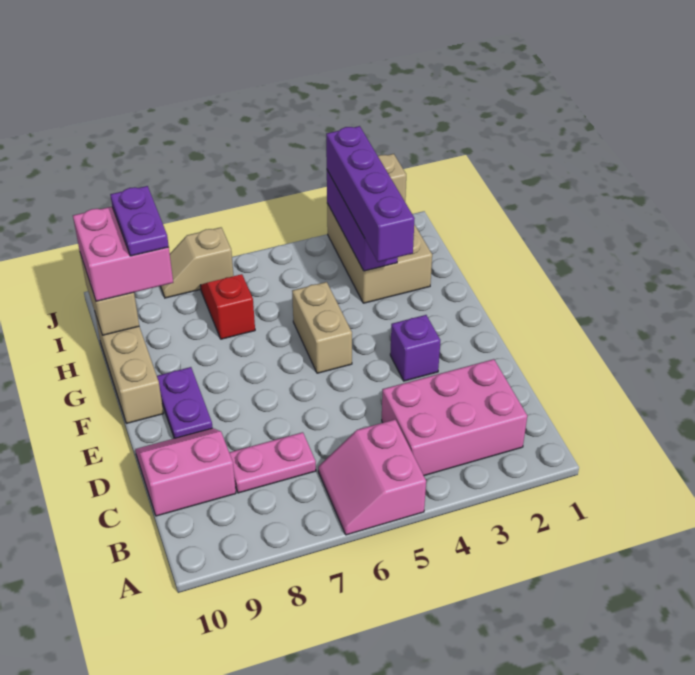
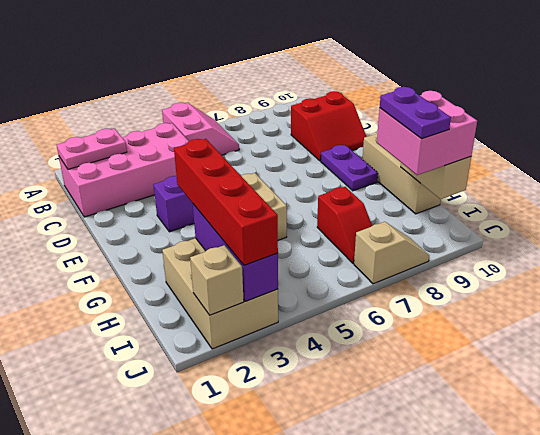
pink 2x3 brick [382,359,527,476] -> pink 2x4 brick [59,123,189,217]
pink 1x2 plate [229,432,316,493] -> pink 1x2 plate moved to [57,129,127,169]
pink 2x2 slope [135,428,236,516] -> red 2x2 slope [291,91,366,161]
purple 1x4 brick [326,126,415,262] -> red 1x4 brick [174,139,278,265]

